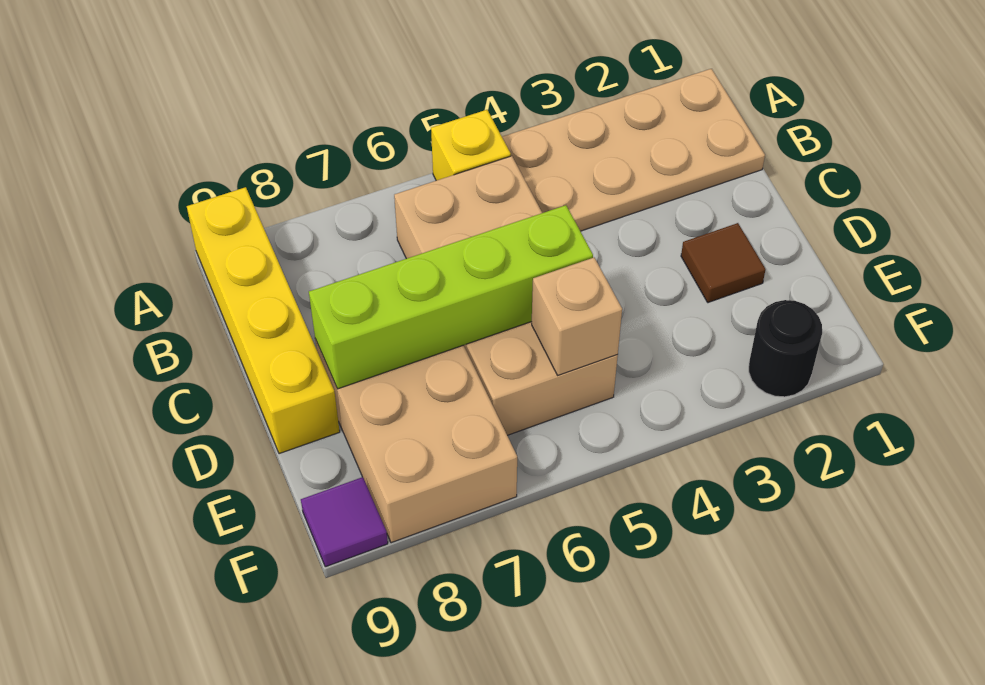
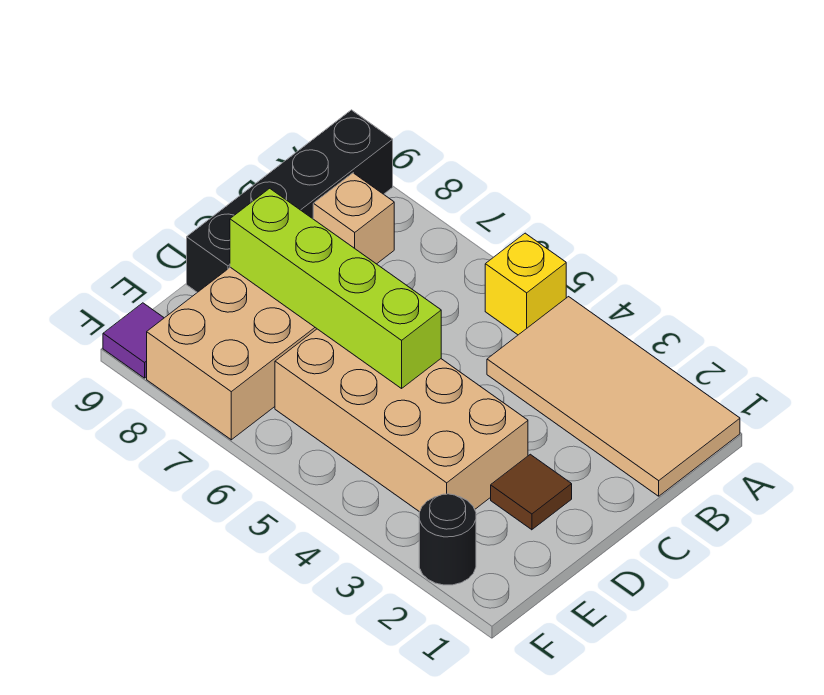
tan 2x4 plate [502,69,765,231] -> tan 2x4 tile [487,297,740,496]
yellow 1x4 brick [187,187,340,454] -> black 1x4 brick [187,110,393,292]
tan 2x4 brick [394,156,618,435] -> tan 2x4 brick turned to [275,329,528,512]
tan 1x1 brick [532,258,622,375] -> tan 1x1 brick moved to [313,173,394,264]

